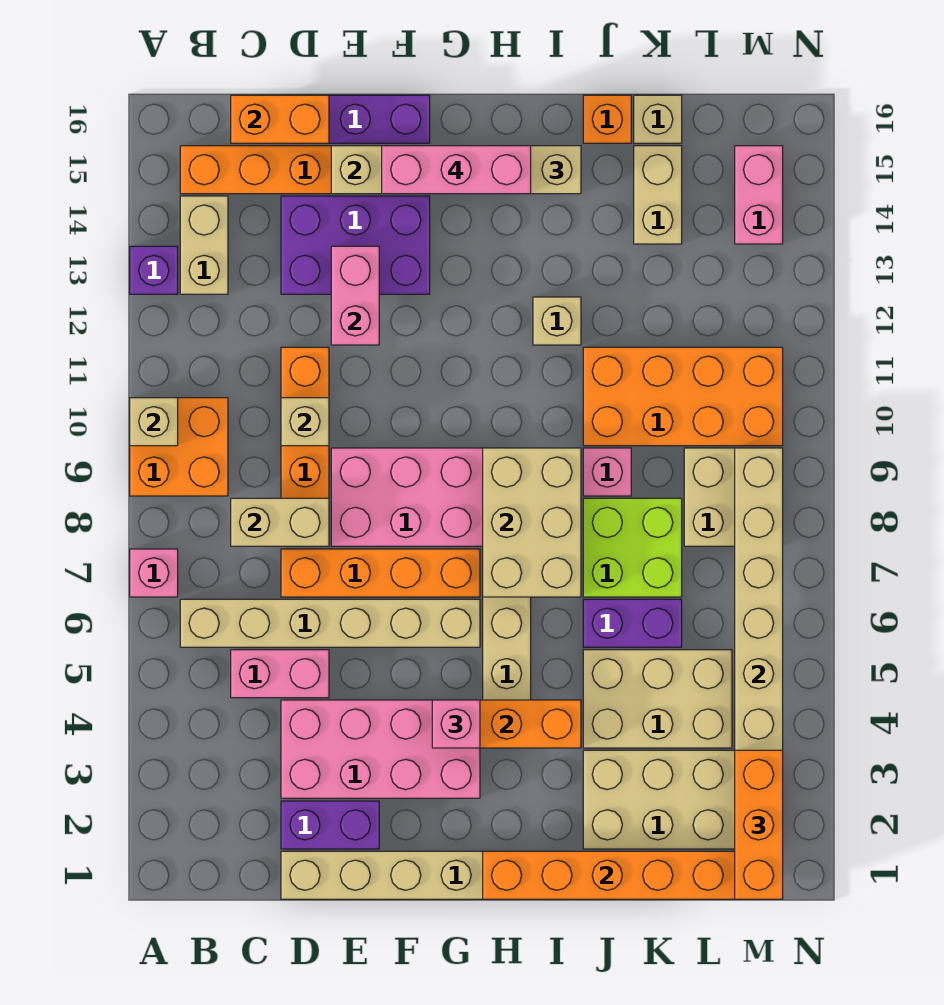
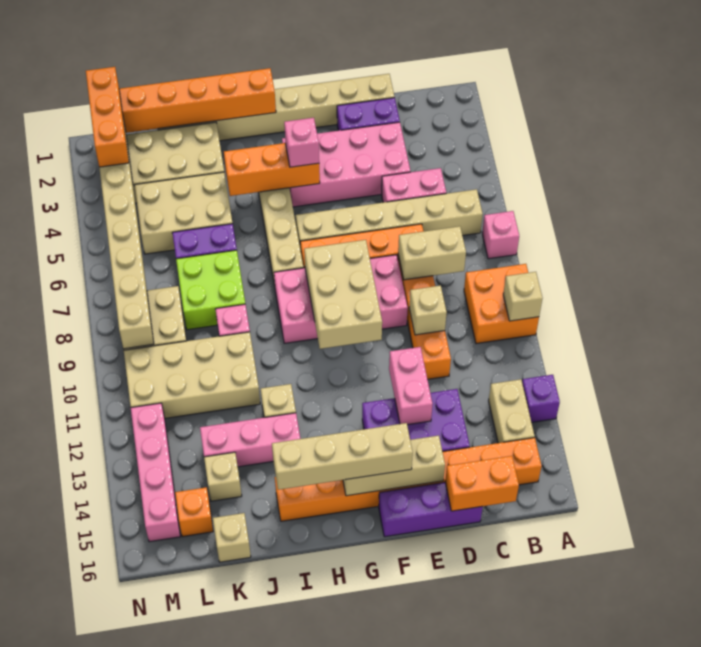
pink 1x3 brick [382,146,531,194] -> pink 1x3 brick moved to [200,413,300,467]
tan 2x3 brick [483,448,581,597] -> tan 2x3 brick moved to [304,240,382,349]
orange 2x4 brick [583,347,783,446] -> tan 2x4 brick [124,332,260,418]
orange 1x1 brick [583,95,631,143] -> orange 1x1 brick moved to [175,488,213,537]
tan 1x2 brick [634,146,682,244] -> tan 1x1 brick [204,452,242,501]
pink 1x2 brick [735,146,783,244] -> pink 1x4 brick [131,403,180,542]

